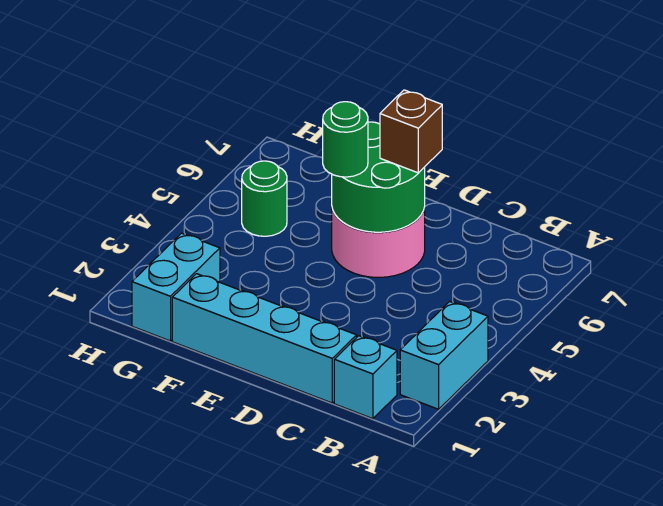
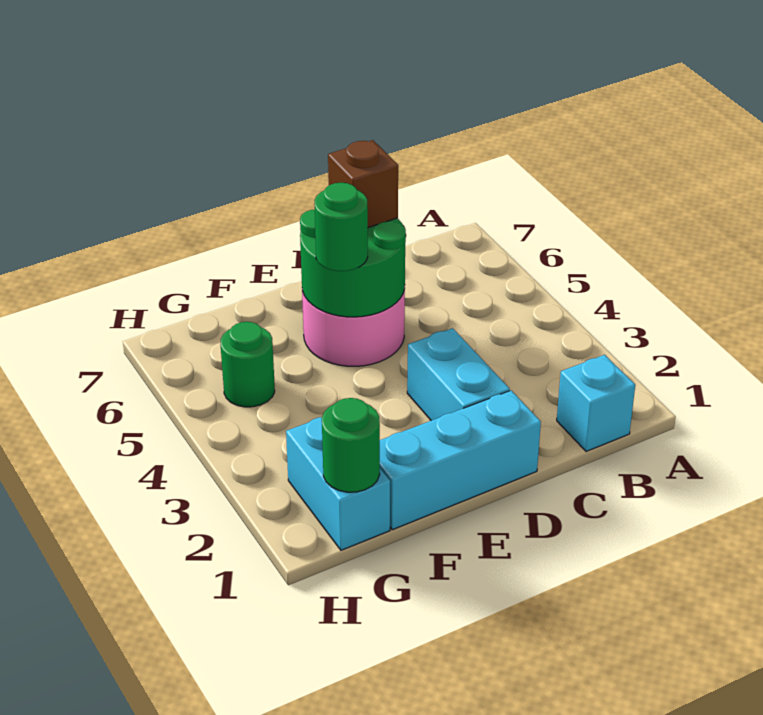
cyan 1x2 brick [400,302,488,409] -> cyan 1x2 brick moved to [407,328,510,421]
cyan 1x4 brick [172,274,357,403] -> cyan 1x3 brick [380,390,541,530]
none -> green 1x1 round brick [322,398,380,492]

